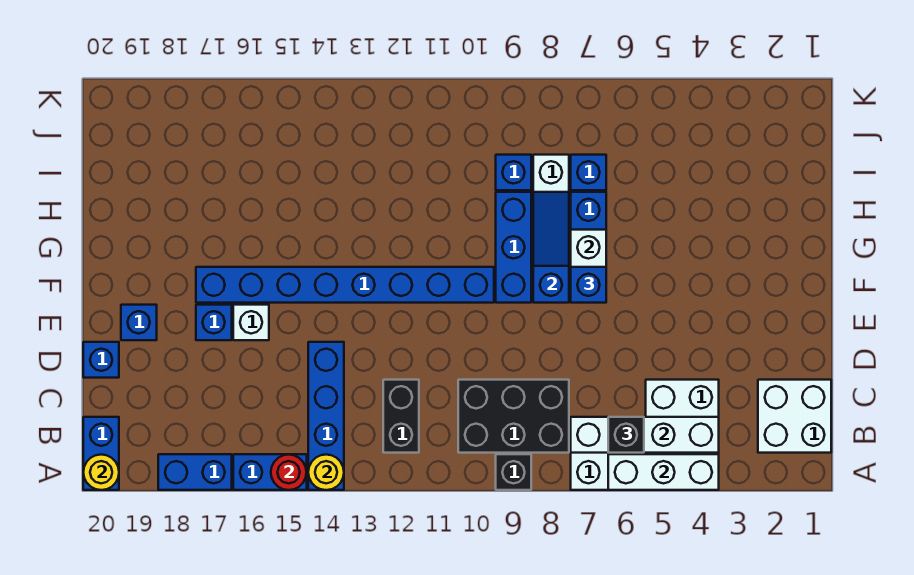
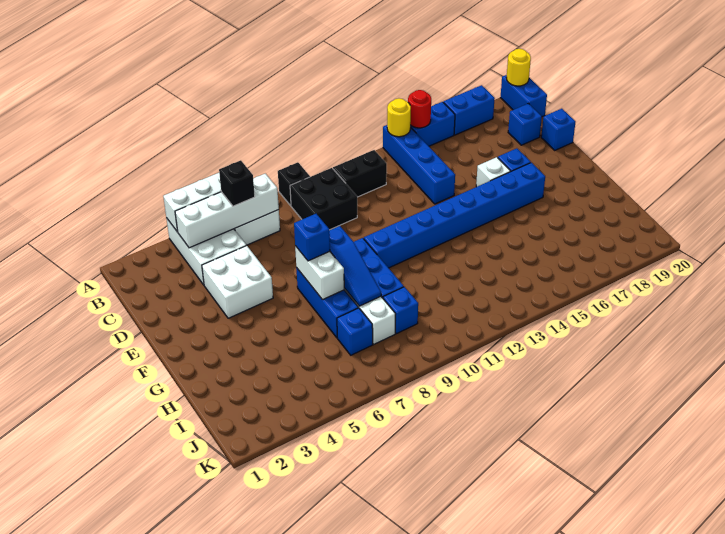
white 2x2 brick [758,380,831,453] -> white 2x2 brick moved to [202,245,273,318]
black 2x3 brick [458,380,569,453] -> black 2x2 brick [290,168,357,230]
black 1x2 brick [383,380,419,453] -> black 1x2 brick turned to [333,150,387,197]
blue 1x1 brick [121,305,157,340] -> blue 1x1 brick moved to [508,103,542,145]

